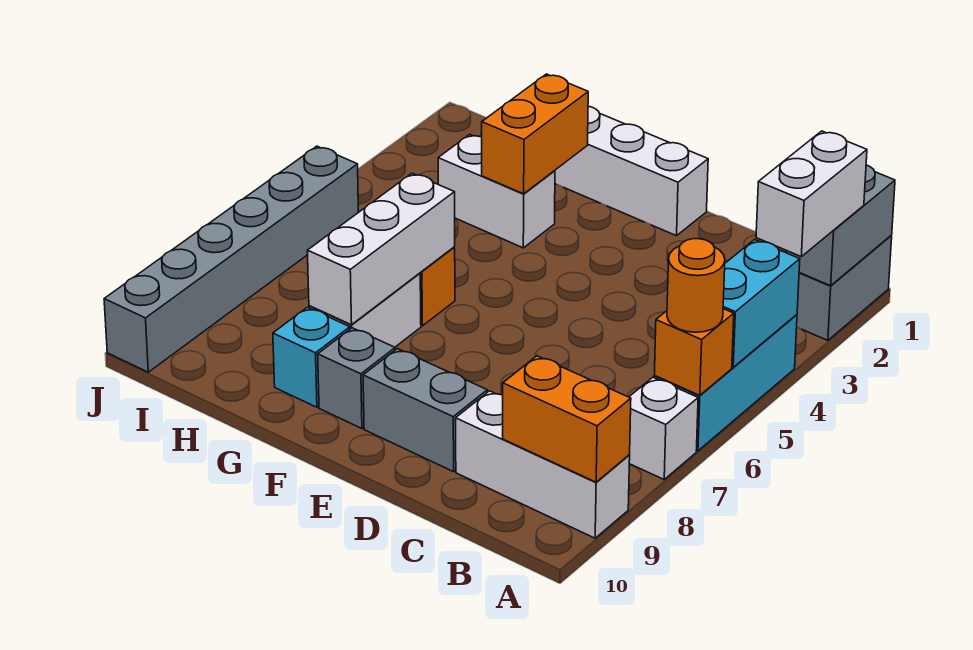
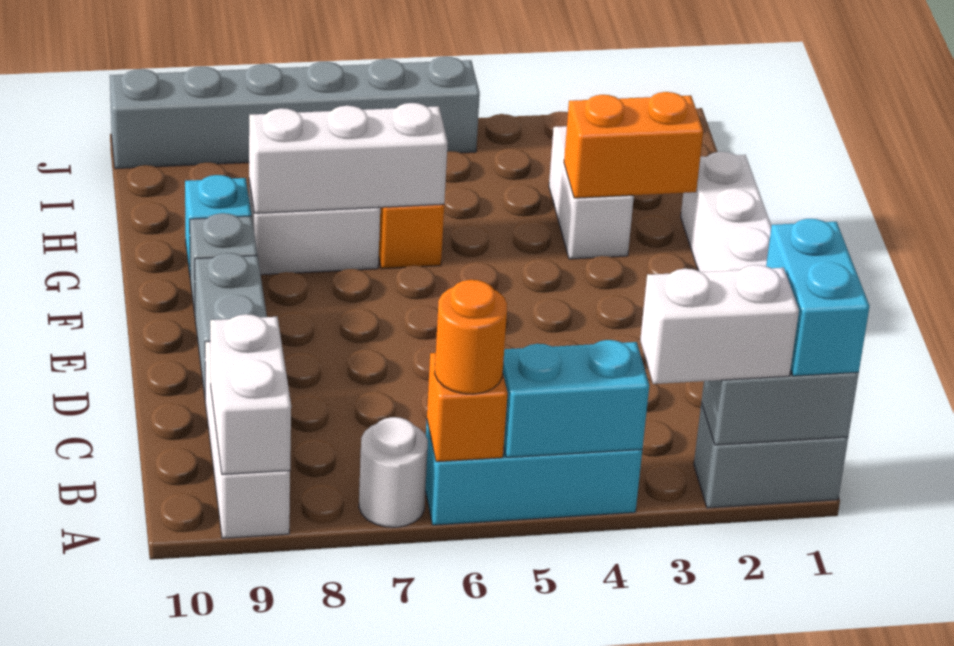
none -> cyan 1x2 brick [766,219,870,376]
white 1x1 brick [629,377,698,479] -> white 1x1 round brick [359,417,428,527]
orange 1x2 brick [503,356,631,482] -> white 1x2 brick [210,314,291,475]

